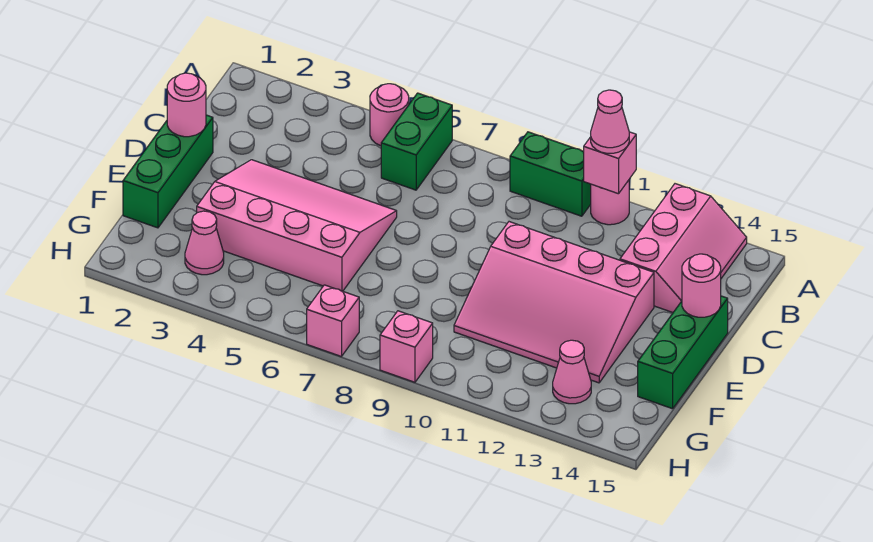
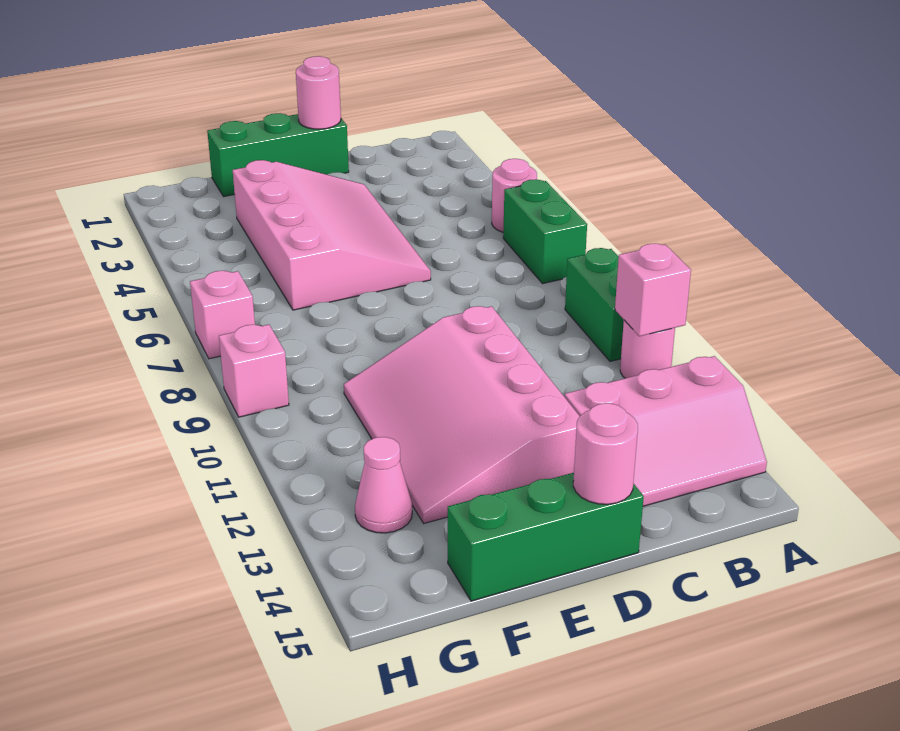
green 1x2 brick [381,93,452,190] -> green 1x2 brick turned to [503,179,587,284]
pink 1x1 cone [591,90,629,153] -> none
pink 1x1 cone [185,211,224,275] -> none

